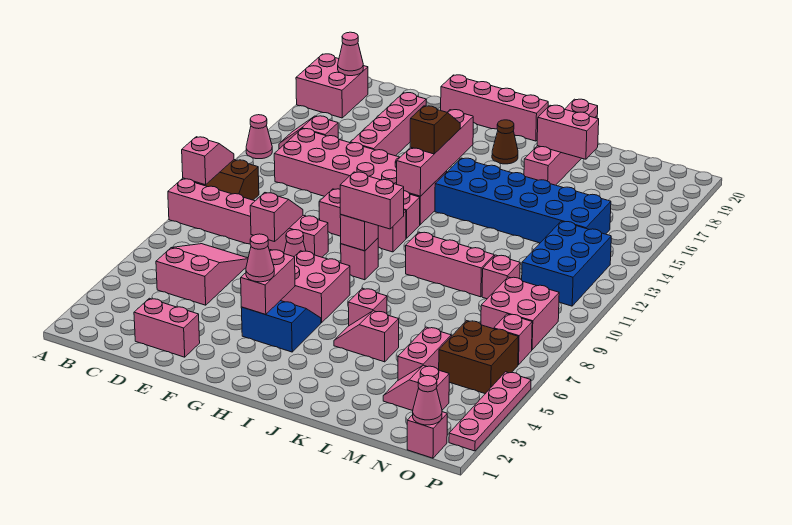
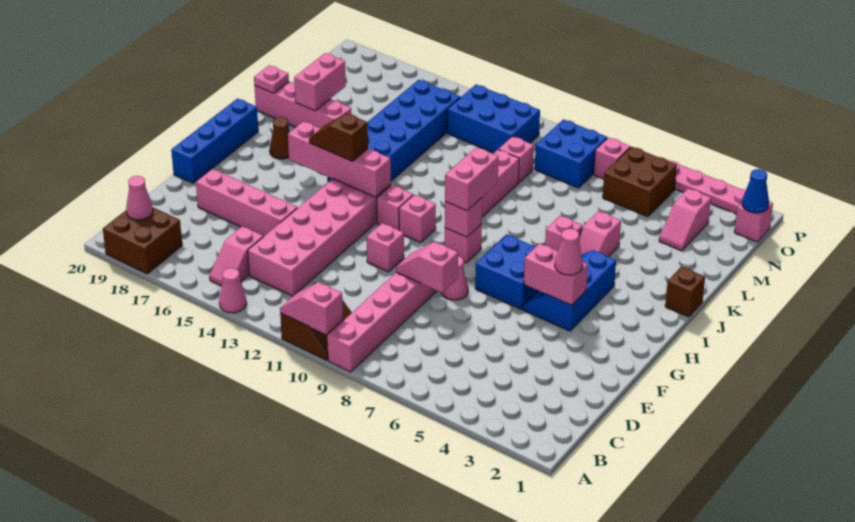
pink 2x2 brick [296,54,368,118] -> brown 2x2 brick [103,208,182,274]
pink 2x3 slope [156,244,248,305] -> none
pink 1x2 brick [134,298,200,357] -> none
pink 1x4 brick [441,75,548,141] -> blue 1x4 brick [171,99,258,183]
blue 2x2 slope [241,301,321,352] -> blue 2x3 slope [523,250,616,331]
pink 2x2 brick [280,251,350,323] -> blue 2x2 brick [475,234,538,309]
none -> brown 1x1 brick [665,267,705,317]
pink 1x2 brick [398,327,451,380] -> none
pink 2x2 brick [481,277,559,350] -> blue 2x2 brick [535,119,607,188]
pink 1x1 cone [413,376,442,425] -> blue 1x1 cone [742,169,769,213]

